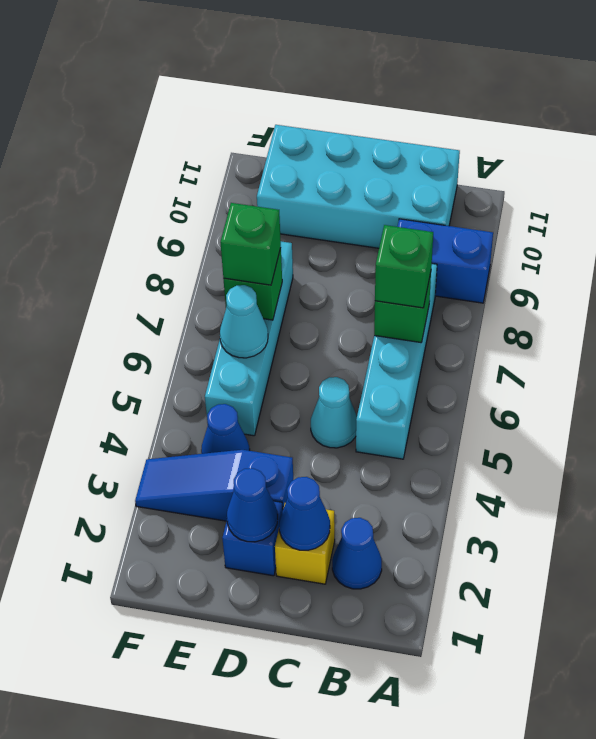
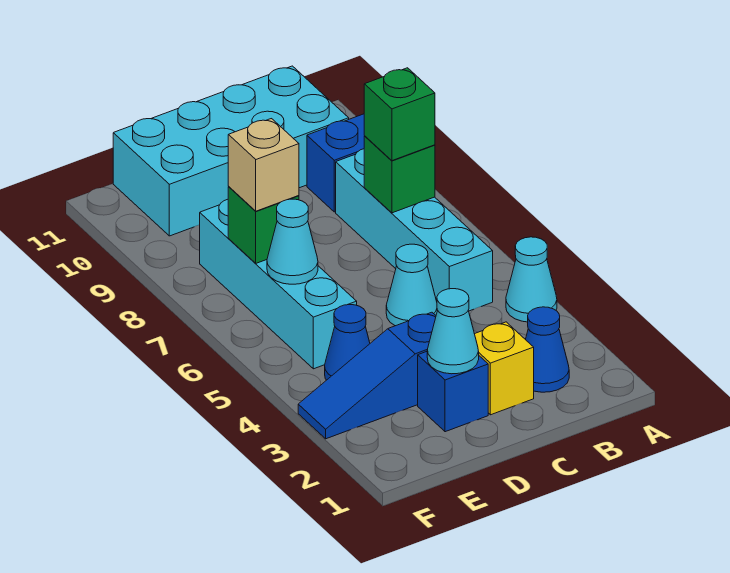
none -> cyan 1x1 cone [506,237,557,322]
blue 1x1 cone [279,477,330,550] -> none
blue 1x1 cone [227,468,278,542] -> cyan 1x1 cone [427,289,479,374]
green 1x1 brick [220,203,281,285] -> tan 1x1 brick [228,119,299,211]

